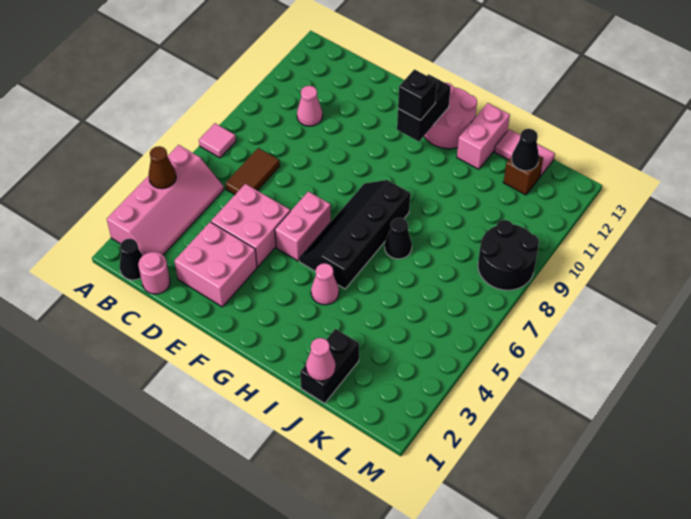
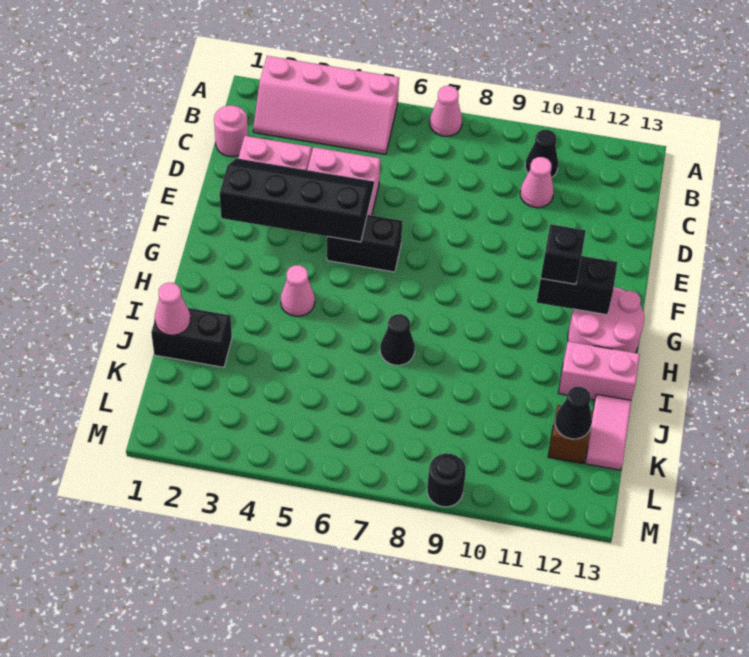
brown 1x1 cone [149,146,176,189] -> none
pink 1x1 tile [199,123,236,158] -> pink 1x1 cone [430,86,462,136]
black 1x1 cone [119,239,143,280] -> black 1x1 cone moved to [525,129,558,178]
brown 1x2 tile [225,148,280,195] -> none
pink 1x2 brick [275,191,331,261] -> black 1x2 brick [327,215,403,272]
black 2x4 slope [299,180,410,289] -> black 2x4 slope moved to [220,158,374,242]
black 2x2 round brick [478,220,539,290] -> black 1x1 round brick [427,453,466,507]

